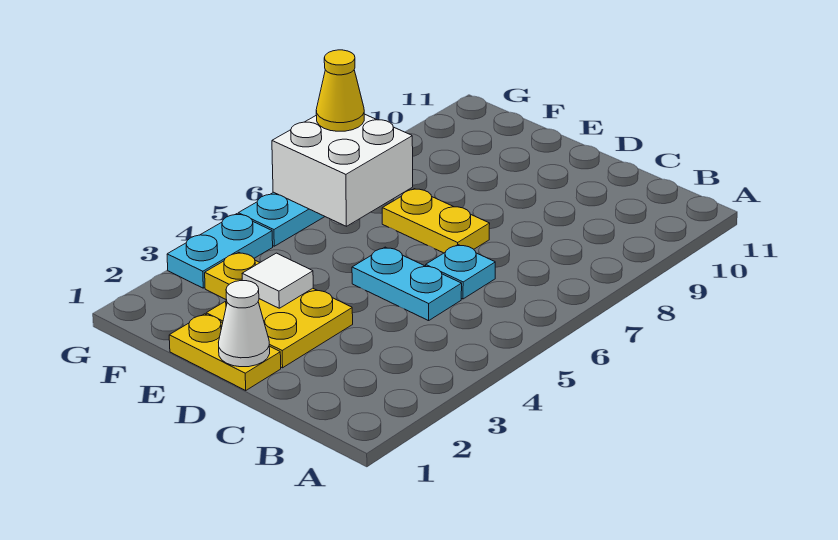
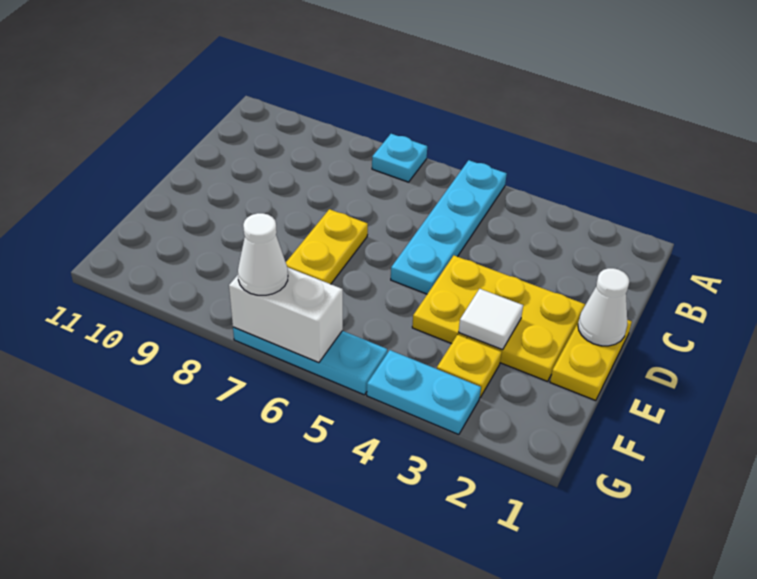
cyan 1x2 plate [352,247,462,321] -> cyan 1x4 plate [391,160,507,294]
cyan 1x1 plate [426,245,495,299] -> cyan 1x1 plate moved to [372,134,427,182]
yellow 2x2 plate [206,288,353,368] -> yellow 2x3 plate [412,256,585,381]
white 2x2 brick [272,114,413,226] -> white 1x2 brick [229,268,343,363]
yellow 1x1 cone [316,50,364,131] -> white 1x1 cone [238,213,288,295]

